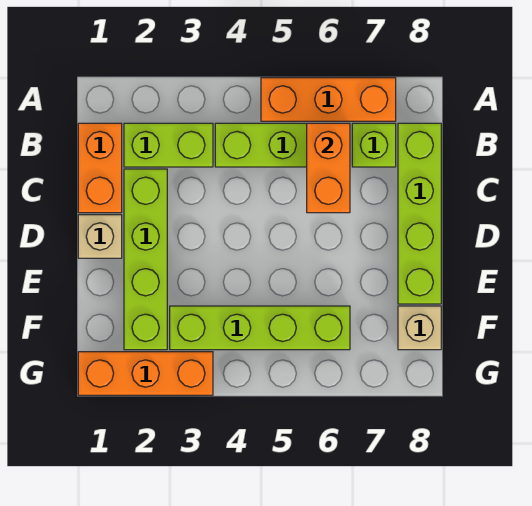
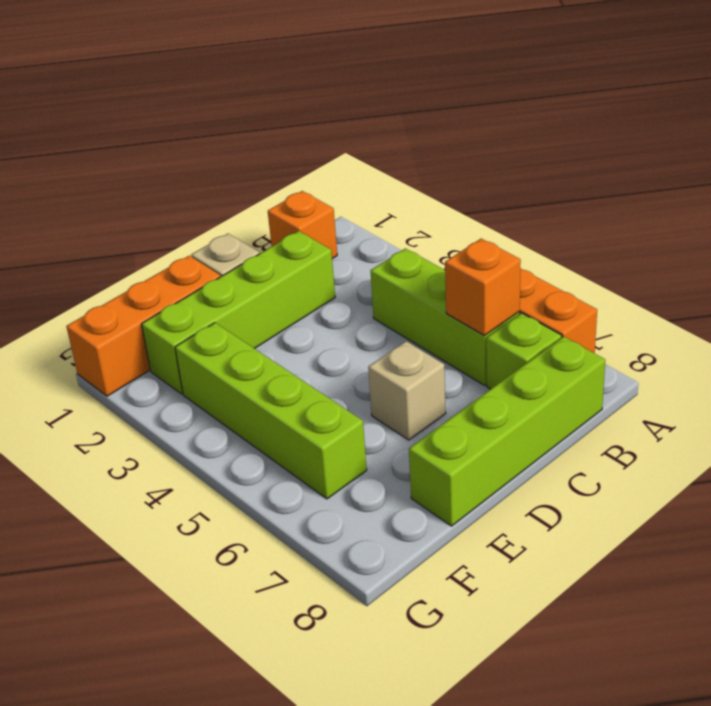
orange 1x2 brick [78,123,122,213] -> orange 1x1 brick [268,191,337,259]
lime 1x2 brick [124,123,213,167] -> none
orange 1x2 brick [307,123,350,213] -> orange 1x1 brick [445,239,521,336]
tan 1x1 brick [398,306,441,350] -> tan 1x1 brick moved to [368,341,446,440]
orange 1x3 brick [78,352,213,395] -> orange 1x3 brick turned to [66,256,220,396]

